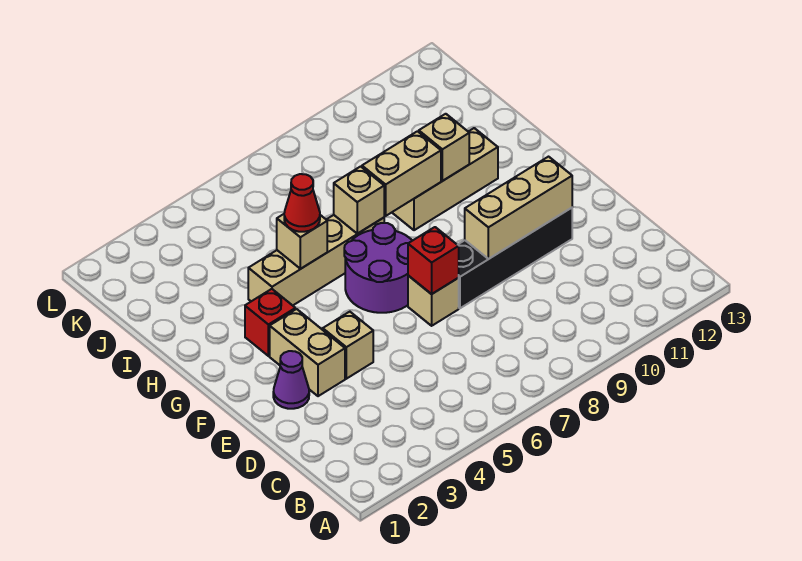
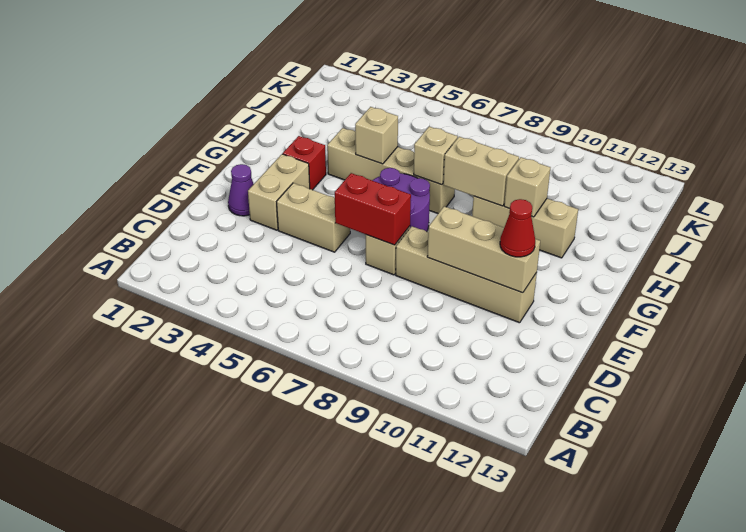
tan 1x1 brick [323,312,373,379] -> tan 1x2 brick [277,183,350,252]
red 1x1 brick [408,227,459,294] -> red 1x2 brick [335,173,411,245]
black 1x4 brick [458,208,572,308] -> tan 1x4 brick [396,226,537,323]
red 1x1 cone [284,174,320,232] -> red 1x1 cone moved to [500,199,535,257]

